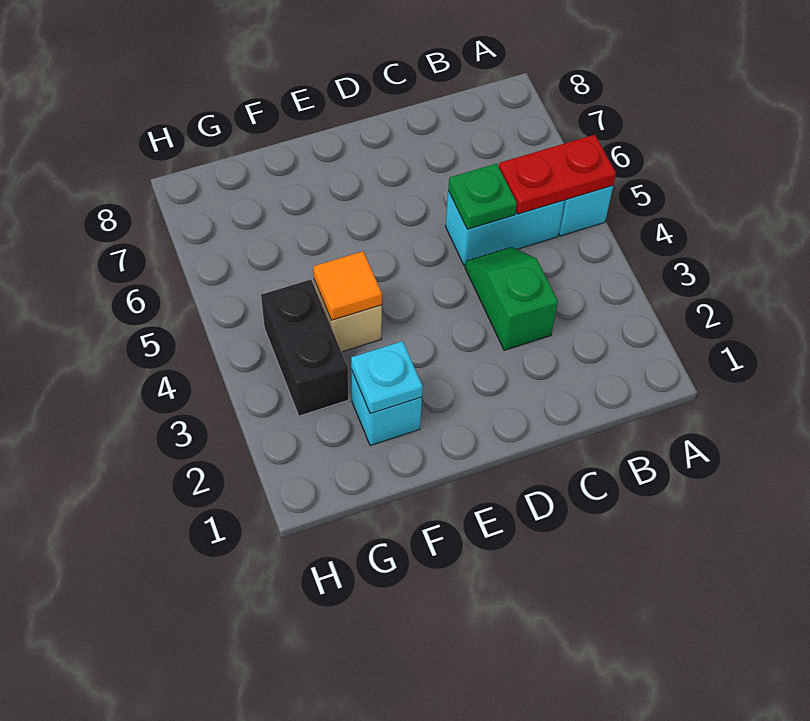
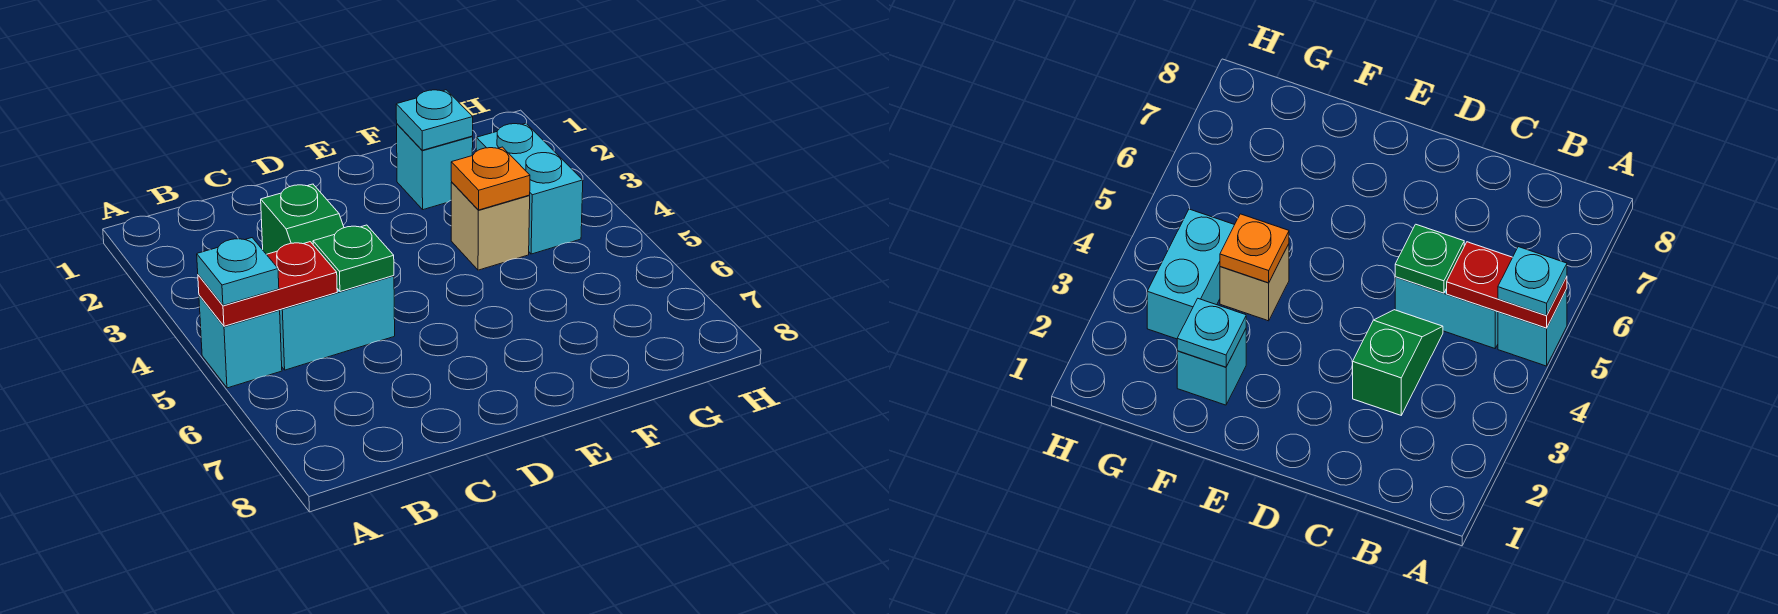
none -> cyan 1x1 plate [197,238,279,305]
orange 1x1 tile [313,251,382,320] -> orange 1x1 plate [451,147,530,210]
black 1x2 brick [261,280,349,416] -> cyan 1x2 brick [476,123,583,254]

